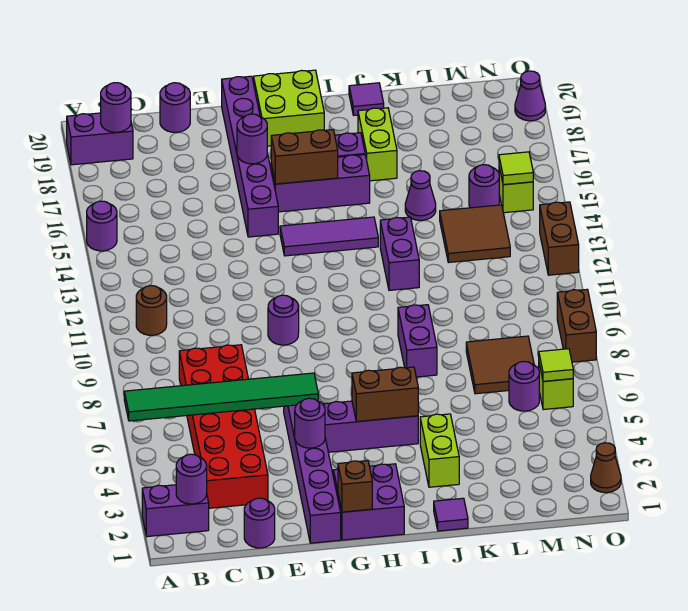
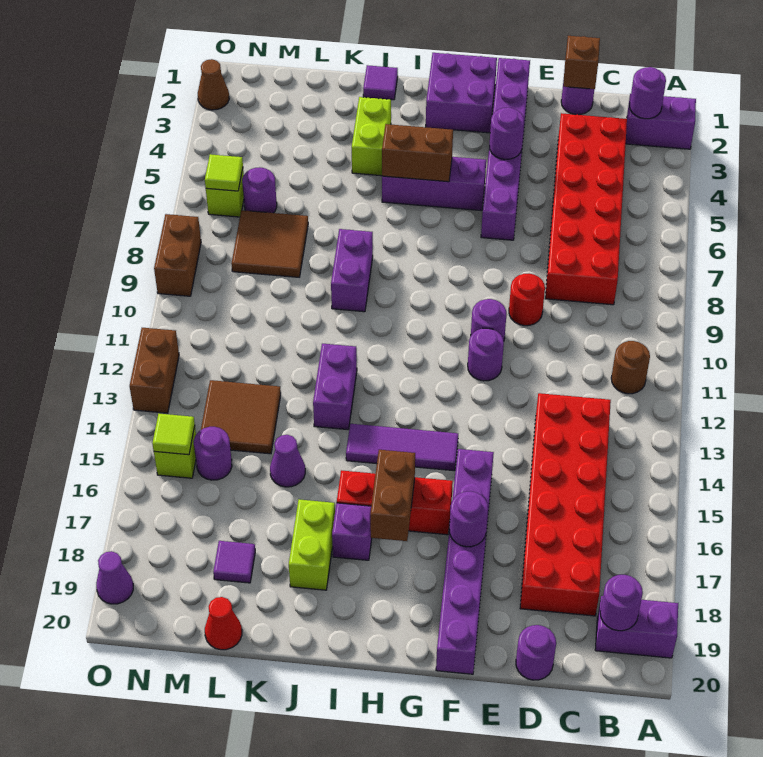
green 1x6 tile [124,373,318,421] -> none
purple 1x1 round brick [87,201,117,251] -> purple 1x1 round brick moved to [468,328,504,381]
none -> red 2x6 brick [520,393,611,616]
none -> red 1x1 round brick [509,274,545,326]
brown 1x1 brick [338,461,372,512] -> brown 1x1 brick moved to [563,36,600,89]
purple 1x3 brick [271,155,370,212] -> red 1x3 brick [337,470,453,535]
brown 1x2 brick [271,130,338,184] -> brown 1x2 brick turned to [370,450,415,541]
lime 2x2 brick [254,70,324,146] -> none
purple 1x1 tile [349,83,384,115] -> purple 1x1 tile moved to [213,541,255,583]
none -> red 1x1 cone [205,597,242,650]

